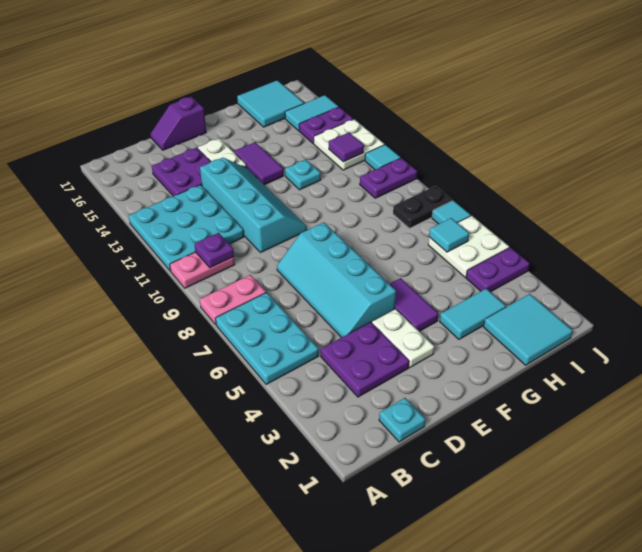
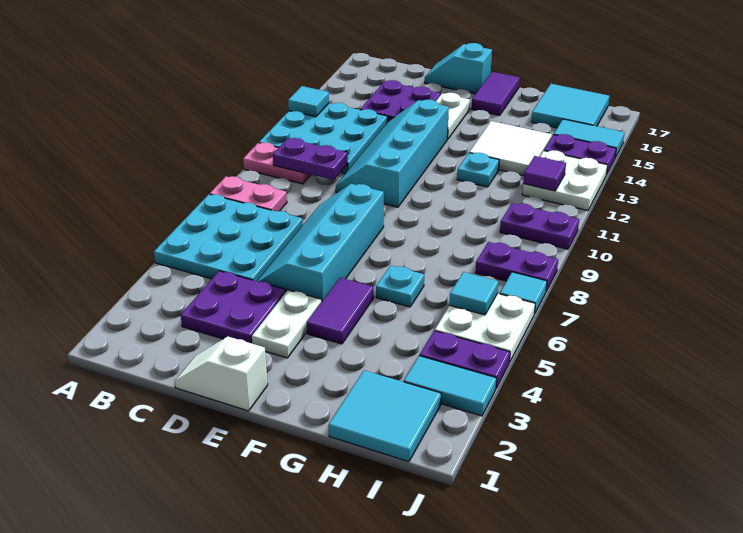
cyan 2x3 plate [216,293,319,385] -> cyan 3x3 plate [154,194,303,281]
purple 1x1 plate [195,233,234,268] -> purple 1x2 plate [273,138,348,180]
cyan 1x1 plate [379,398,425,442] -> cyan 1x1 plate moved to [376,265,424,307]
none -> white 1x2 slope [175,337,268,411]
cyan 2x4 slope [200,158,307,253] -> cyan 2x4 slope turned to [336,100,449,207]
purple 1x2 slope [151,97,206,150] -> cyan 1x2 slope [425,43,492,94]
purple 1x2 tile [234,142,283,185] -> purple 1x2 tile moved to [471,72,520,115]
cyan 1x2 tile [440,289,506,339] -> cyan 1x2 tile moved to [404,356,497,416]
none -> white 2x2 tile [469,121,552,176]
black 1x2 plate [393,186,452,228] -> purple 1x2 plate [475,242,558,291]
cyan 1x1 tile [365,145,401,170] -> cyan 1x1 tile moved to [288,86,329,117]

